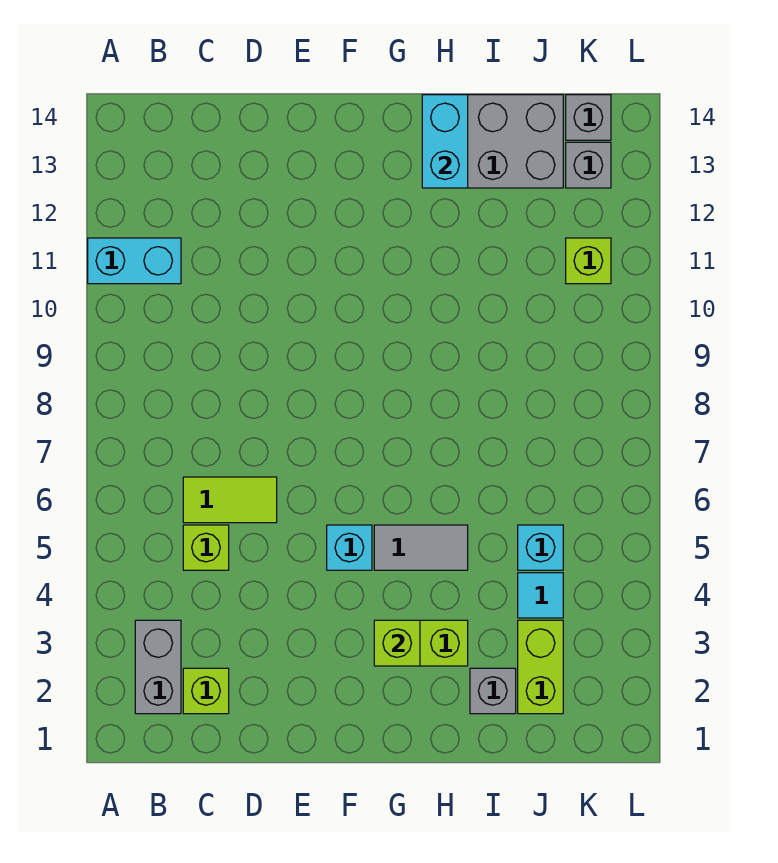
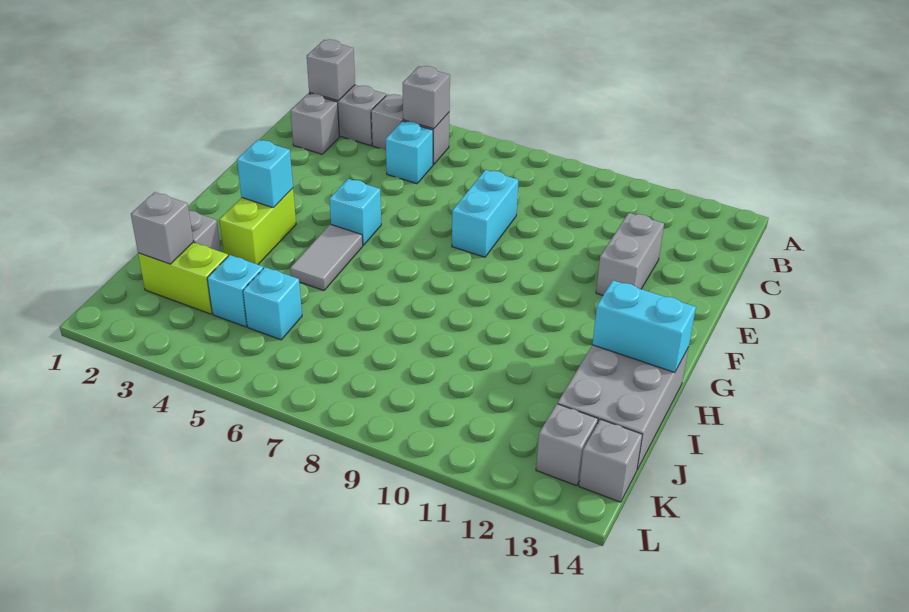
cyan 1x2 brick [88,238,181,284] -> cyan 1x2 brick moved to [452,170,518,257]
none -> grey 1x1 brick [307,40,355,101]
none -> grey 1x2 brick [371,94,449,165]
none -> grey 1x1 brick [403,66,450,129]
lime 1x1 brick [183,668,229,714] -> grey 1x1 brick [291,94,339,154]
lime 1x1 brick [183,525,229,570] -> cyan 1x1 brick [386,121,433,184]
lime 1x2 tile [183,477,277,523] -> none
none -> grey 1x2 brick [596,213,664,295]
lime 1x1 brick [374,620,420,666] -> cyan 1x1 brick [237,140,293,208]
none -> grey 1x1 brick [131,192,193,264]
cyan 1x1 tile [518,573,563,618] -> cyan 1x1 brick [207,255,263,327]
lime 1x1 brick [566,238,611,284] -> none

